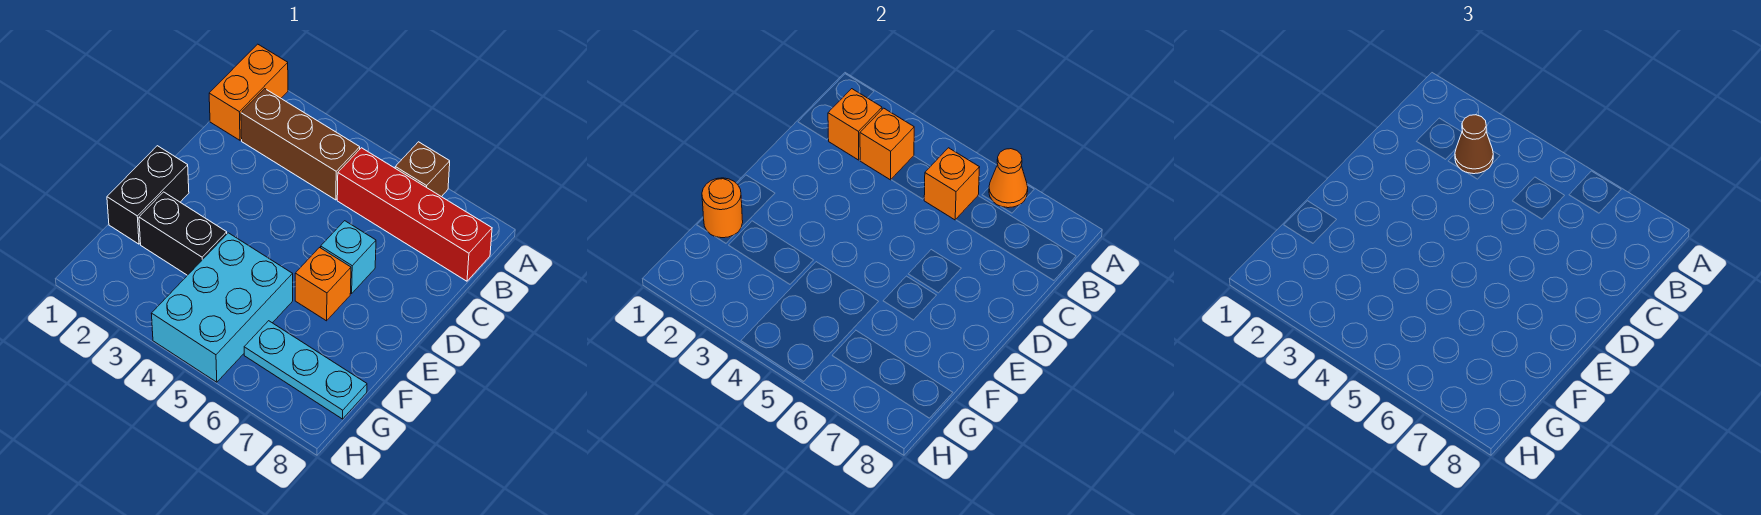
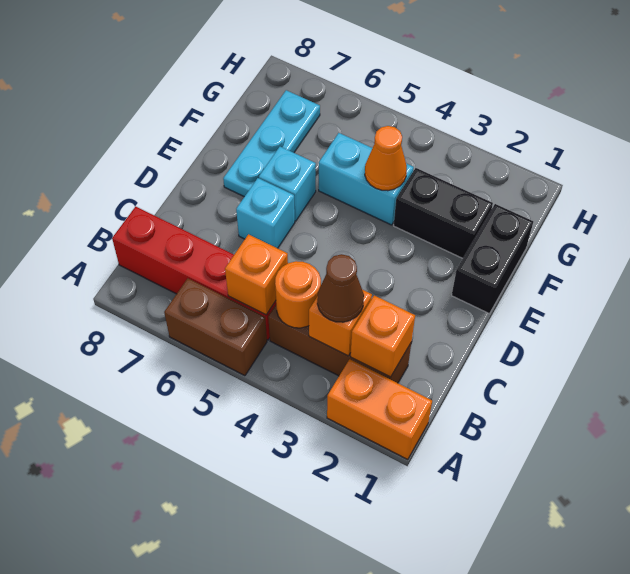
orange 1x2 brick [209,44,288,140] -> orange 1x2 brick turned to [327,359,432,460]
brown 1x1 brick [395,142,450,197] -> brown 1x2 brick [164,279,267,376]
orange 1x1 cone [989,149,1028,208] -> orange 1x1 cone moved to [365,126,407,191]
orange 1x1 brick [295,248,351,321] -> cyan 1x1 brick [259,147,316,221]
orange 1x1 round brick [702,178,743,238] -> orange 1x1 round brick moved to [275,261,321,328]
cyan 2x3 brick [151,233,293,382] -> cyan 1x2 brick [319,133,414,225]
cyan 1x3 plate [244,321,367,419] -> cyan 1x3 plate turned to [223,90,320,197]

